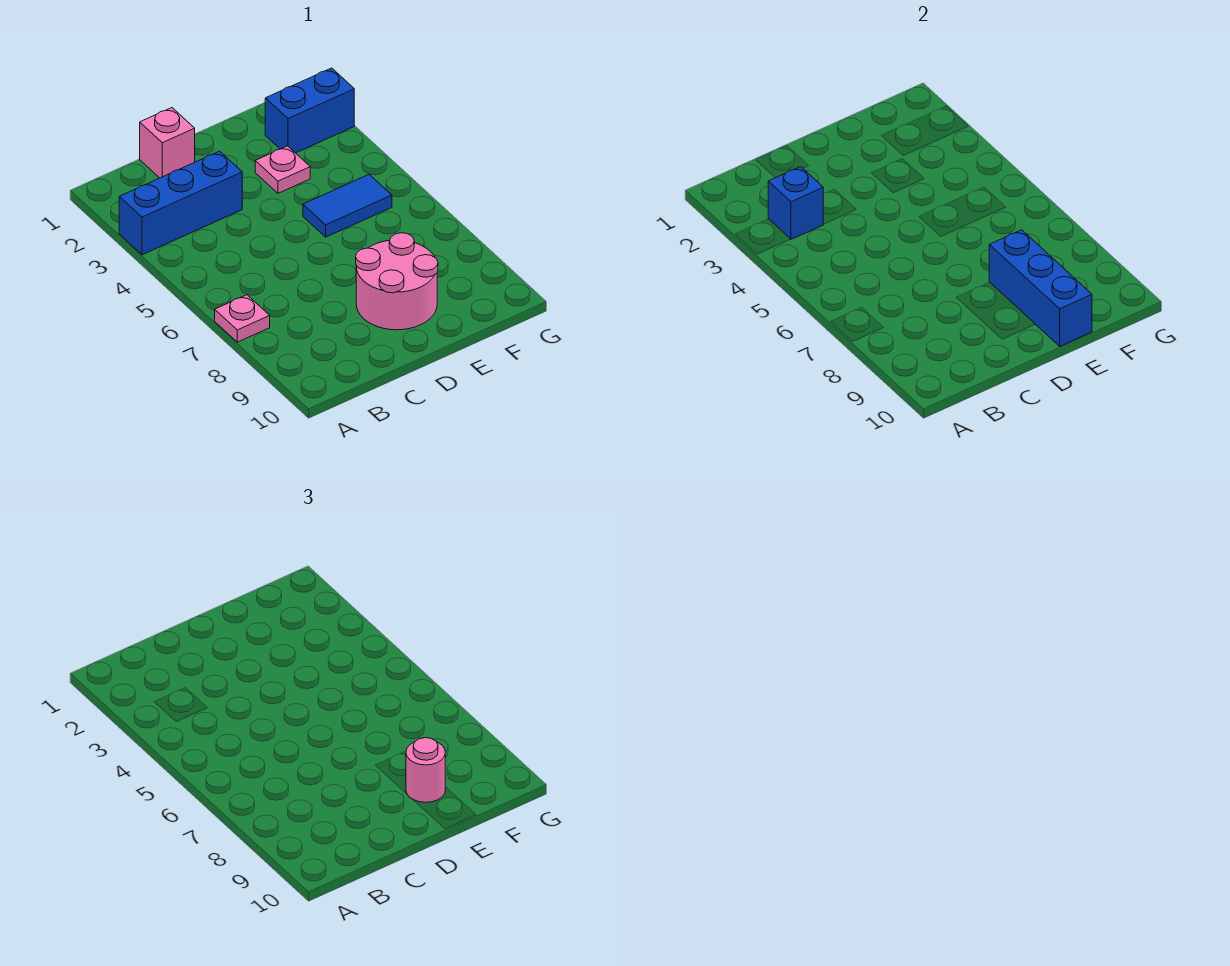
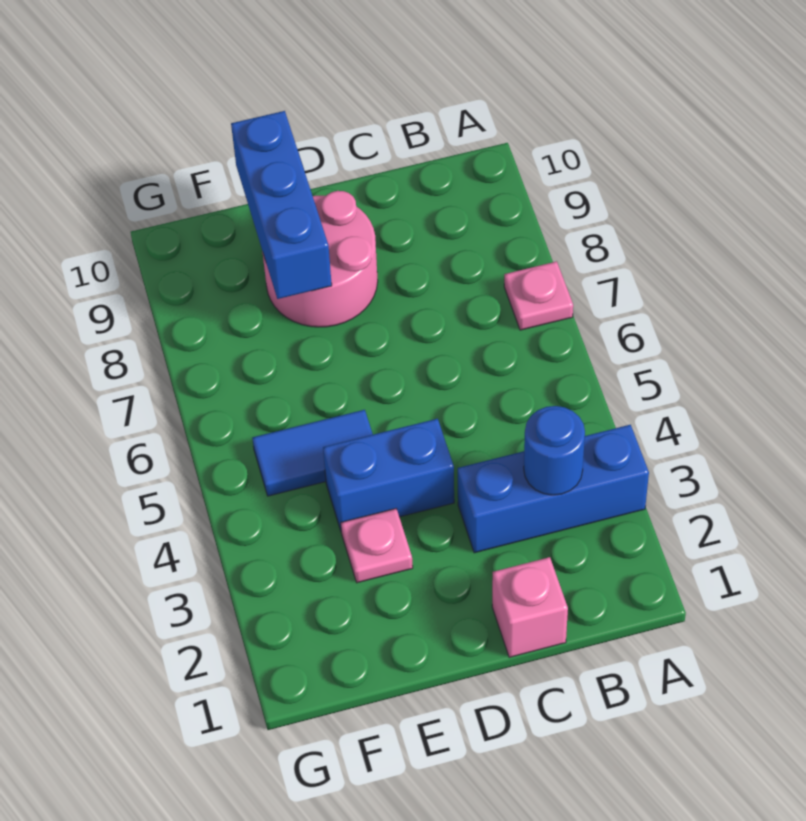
blue 1x1 brick [768,167,823,239] -> blue 1x1 round brick [524,406,585,495]
pink 1x1 round brick [406,738,445,802] -> none
blue 1x2 brick [265,68,354,153] -> blue 1x2 brick moved to [323,419,454,530]

